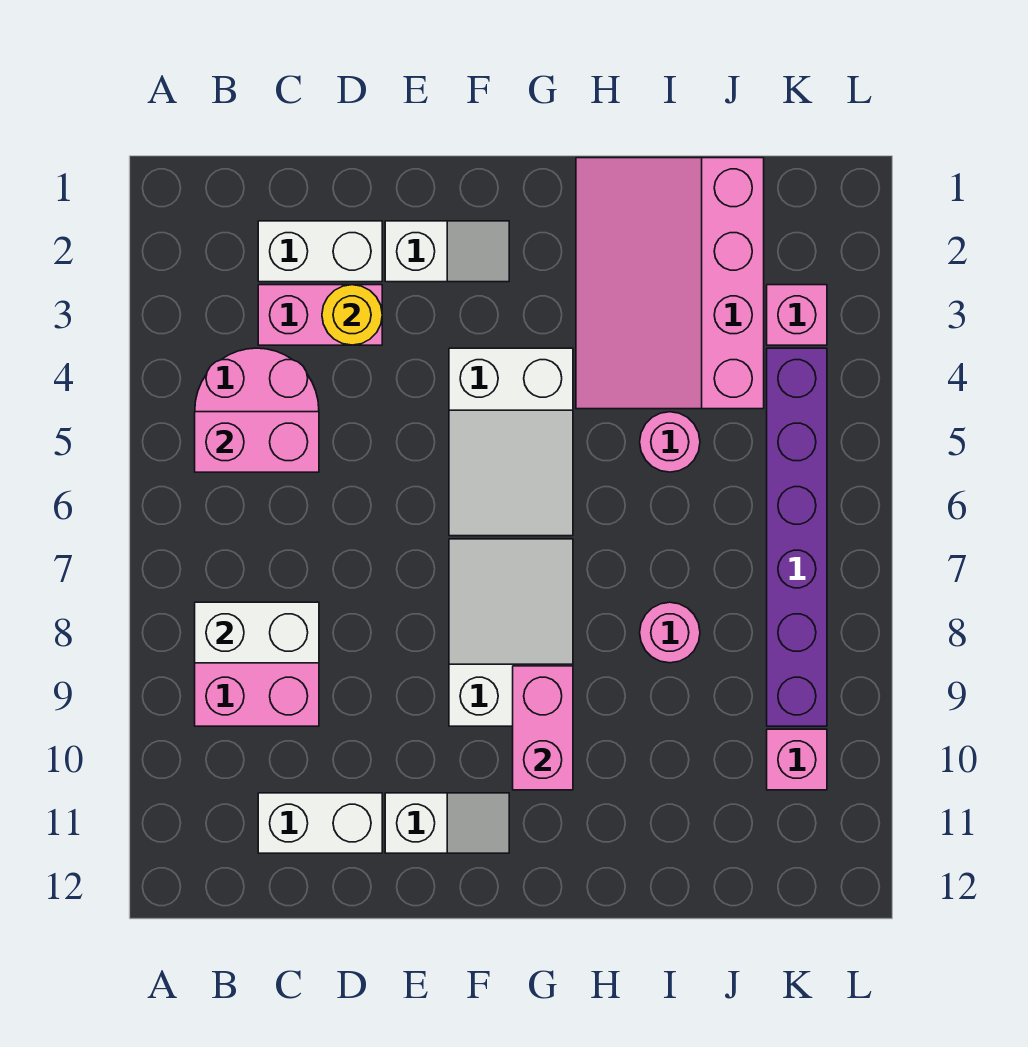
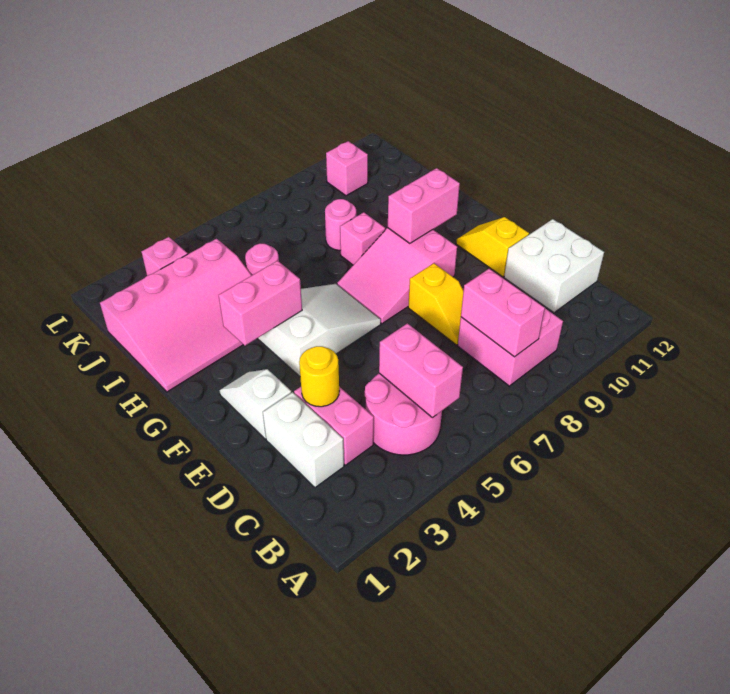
white 1x2 brick [195,602,319,663] -> pink 1x2 brick [461,269,545,357]
white 1x2 brick [258,793,382,853] -> white 2x2 brick [504,219,604,313]
none -> yellow 1x2 slope [408,263,464,345]
white 1x2 slope [385,793,509,853] -> yellow 1x2 slope [456,217,529,277]
white 2x3 slope [449,539,573,726] -> pink 2x3 slope [337,228,457,324]
none -> pink 1x2 brick [219,261,302,346]
none -> pink 1x1 brick [340,212,385,265]
purple 1x6 brick [767,348,827,726] -> none

